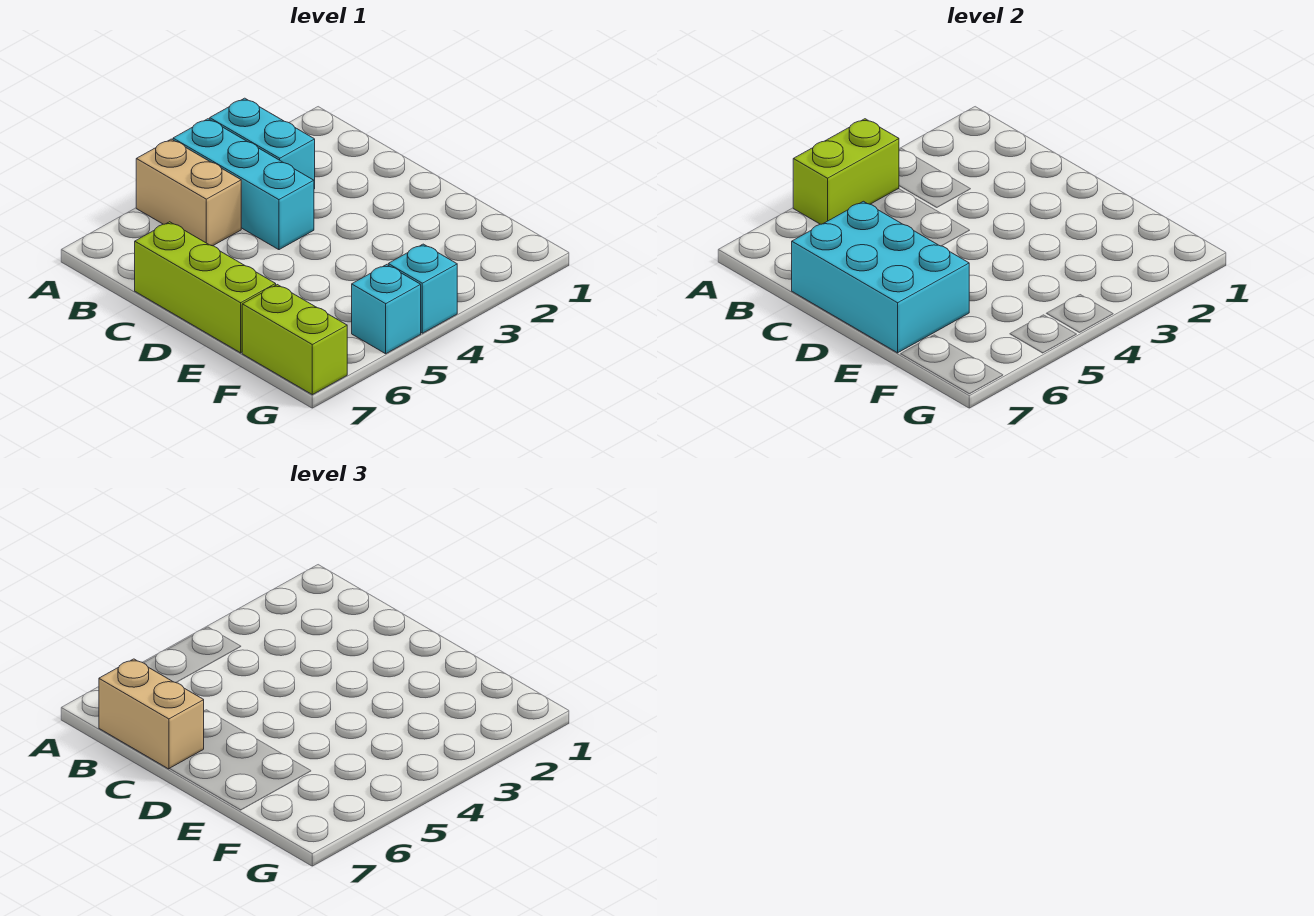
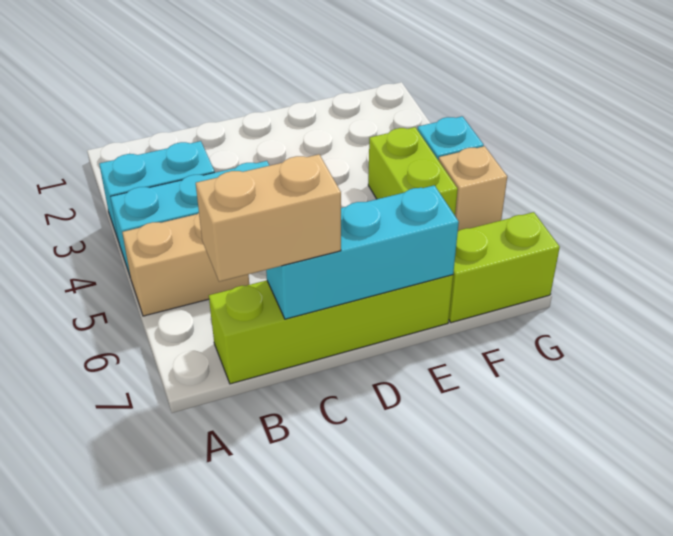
lime 1x2 brick [793,119,899,224] -> lime 1x2 brick moved to [368,127,458,215]
cyan 2x3 brick [792,201,969,353] -> cyan 1x3 brick [266,185,459,319]
lime 1x3 brick [135,222,276,353] -> lime 1x4 brick [209,275,453,384]
cyan 1x1 brick [352,265,421,354] -> tan 1x1 brick [438,146,507,231]

